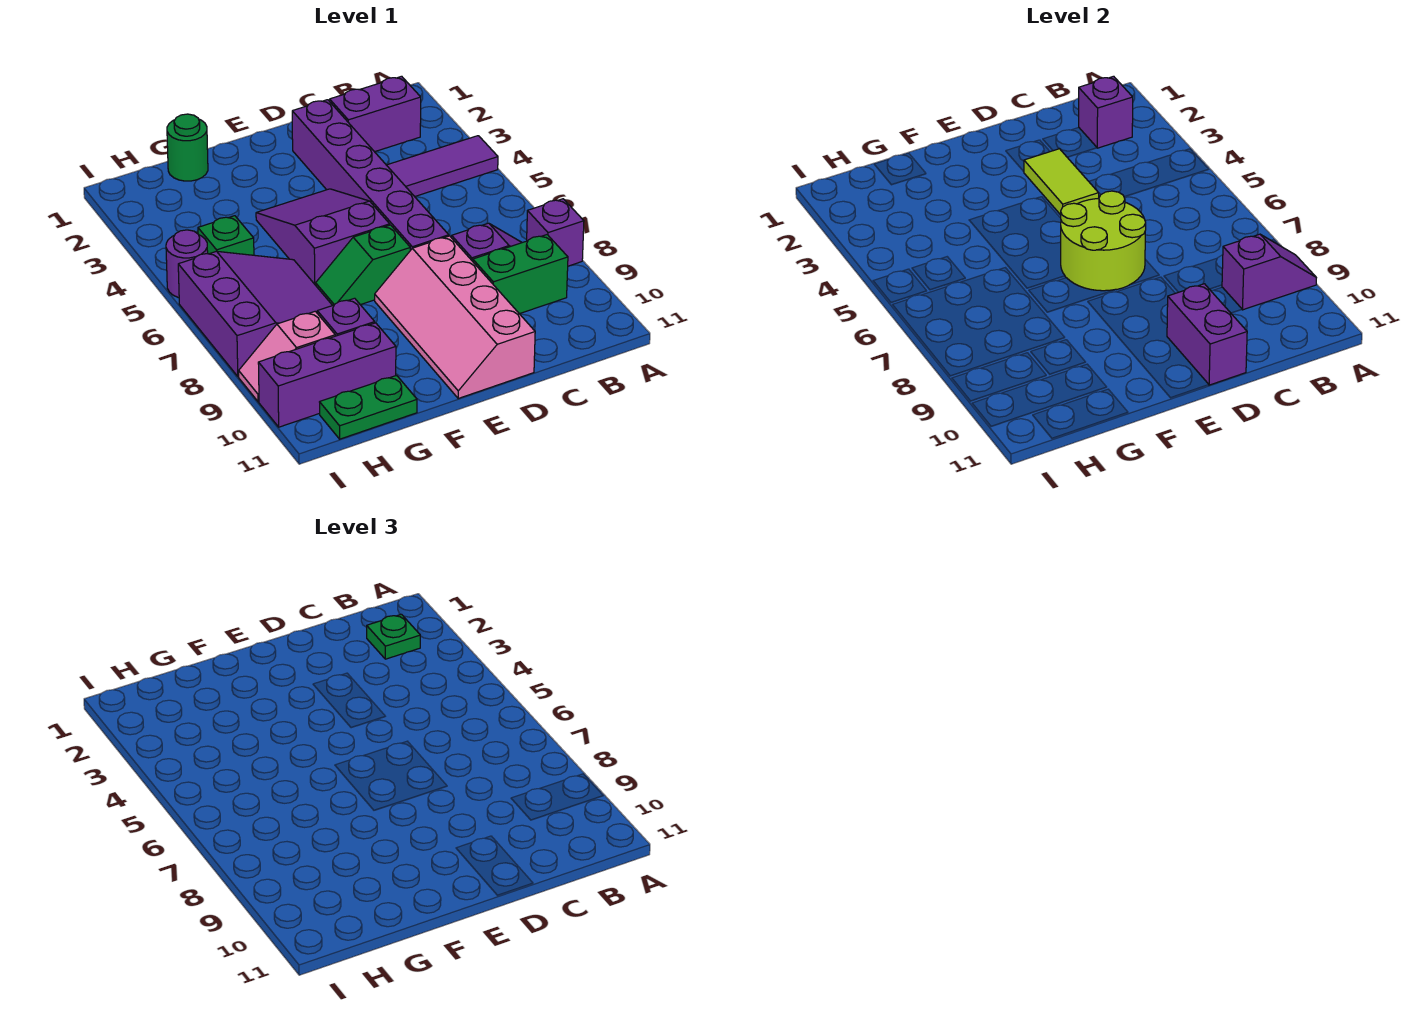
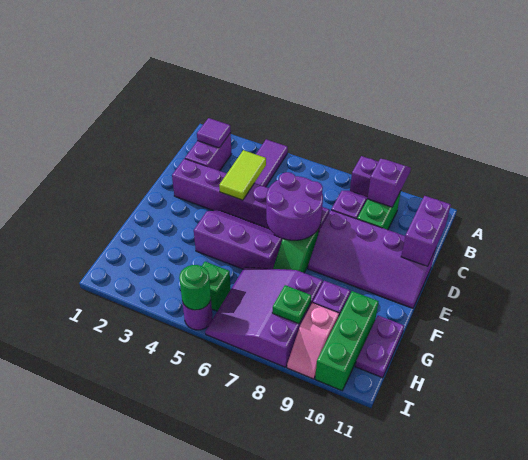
purple 1x1 brick [1079,76,1133,148] -> purple 1x1 tile [197,118,231,148]
green 1x1 plate [367,614,420,659] -> green 1x1 plate moved to [272,285,311,324]
lime 1x2 tile [1024,149,1099,215] -> lime 1x2 tile turned to [219,150,266,200]
lime 2x2 round brick [1061,191,1146,291] -> purple 2x2 round brick [266,172,323,240]
pink 2x4 slope [375,236,535,399] -> purple 2x4 slope [308,210,436,308]
purple 1x2 brick [1167,284,1247,385] -> purple 1x2 brick turned to [401,196,451,266]
purple 2x3 slope [256,189,390,285] -> purple 2x3 slope turned to [194,210,283,269]
green 1x1 round brick [167,114,208,181] -> green 1x1 round brick moved to [179,265,211,310]
purple 3x3 slope [178,251,333,377] -> purple 3x3 slope turned to [205,267,323,367]
purple 1x3 brick [258,323,396,427] -> green 1x3 brick [315,291,379,391]
green 1x2 plate [320,375,417,439] -> purple 1x2 plate [355,316,404,378]

